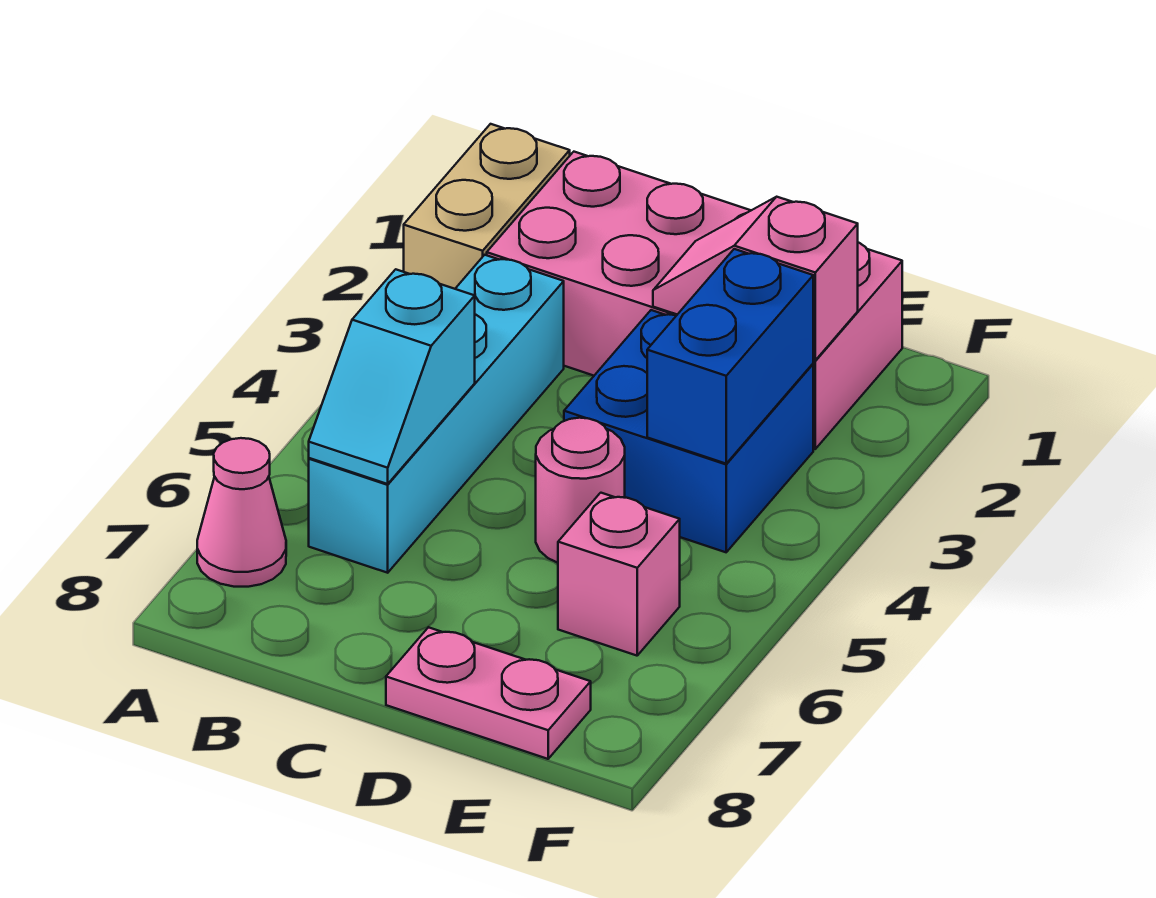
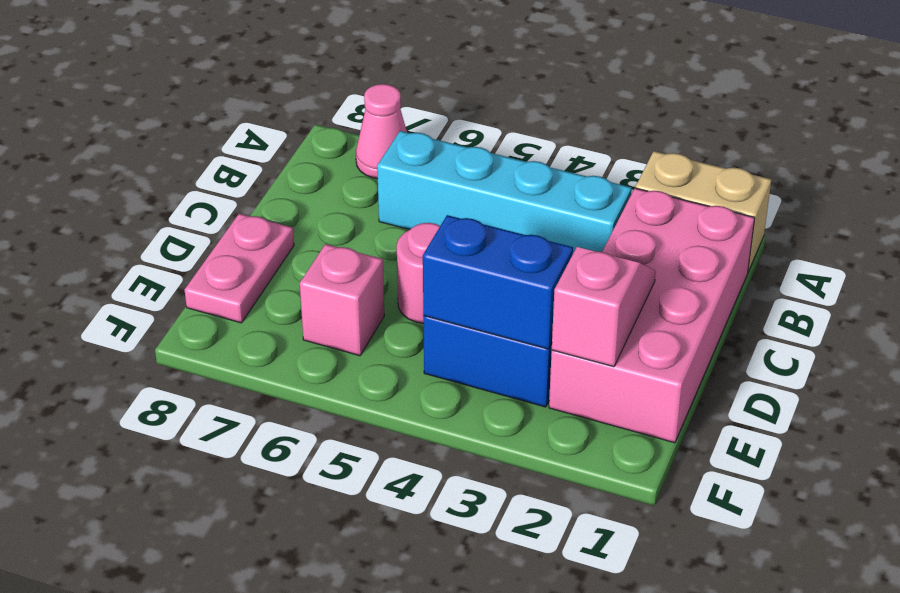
cyan 1x2 slope [309,269,475,484] -> none

